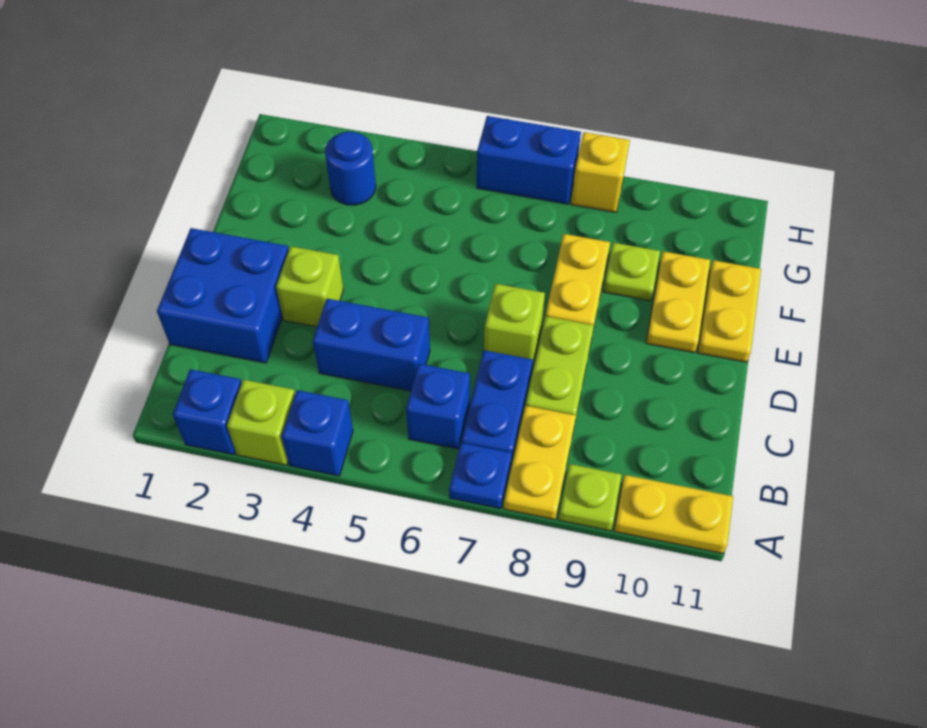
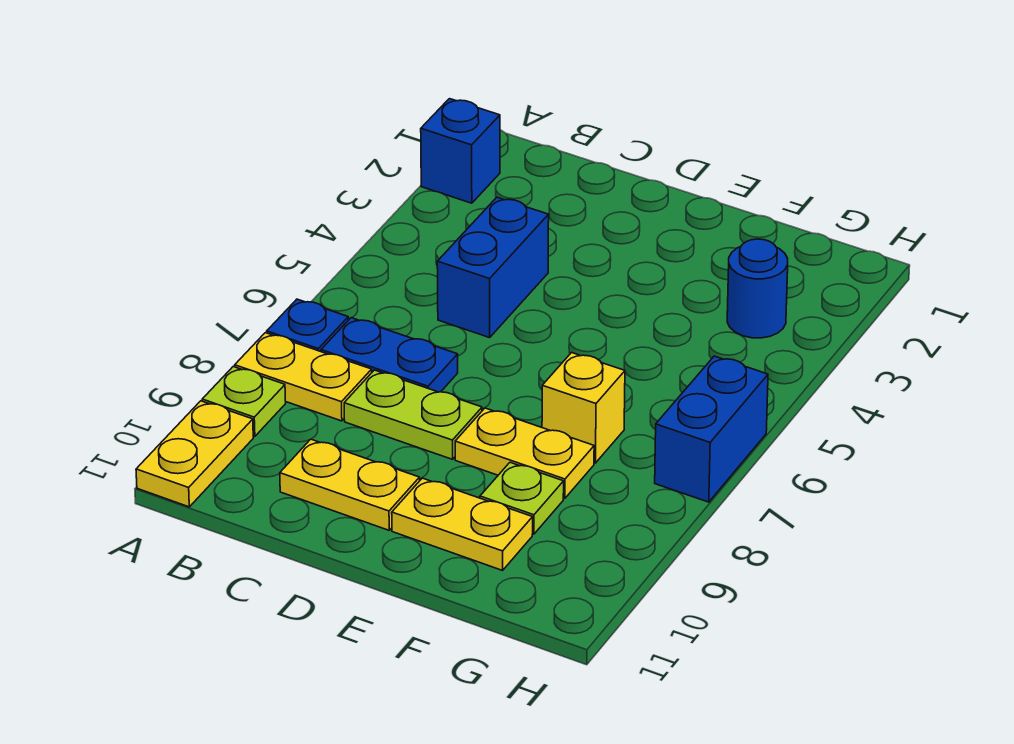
lime 1x1 brick [227,380,295,465] -> none
blue 1x1 brick [281,390,353,476] -> none
blue 1x1 brick [406,364,470,449] -> none
blue 2x2 brick [157,228,289,363] -> none
lime 1x1 brick [276,246,343,327] -> none
lime 1x1 brick [484,284,545,366] -> none
yellow 1x2 plate [698,260,761,362] -> yellow 1x2 plate moved to [280,439,420,530]
yellow 1x1 brick [571,132,630,212] -> yellow 1x1 brick moved to [542,353,625,463]

